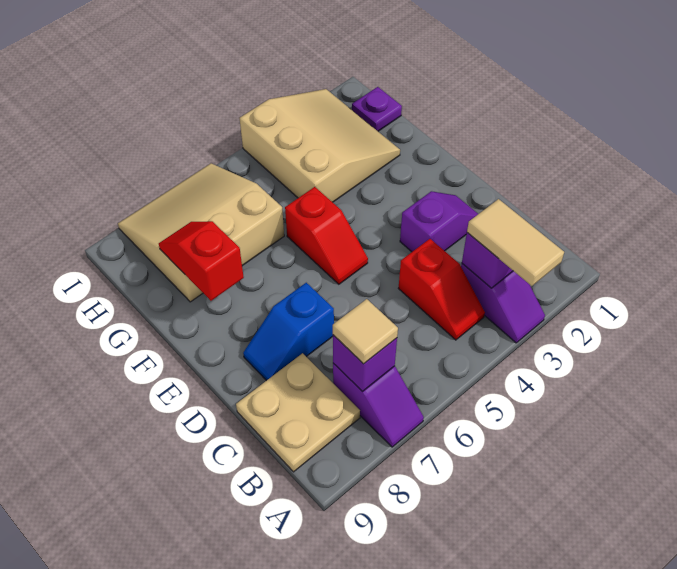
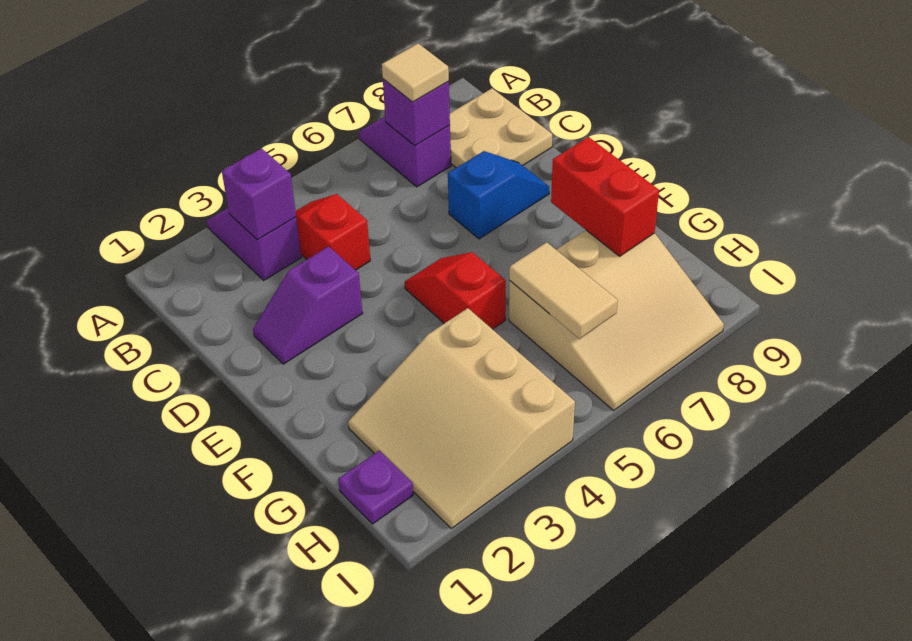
tan 1x2 tile [467,199,564,286] -> tan 1x2 tile moved to [509,242,618,339]
red 1x2 slope [159,221,244,301] -> red 1x2 brick [551,137,659,256]

